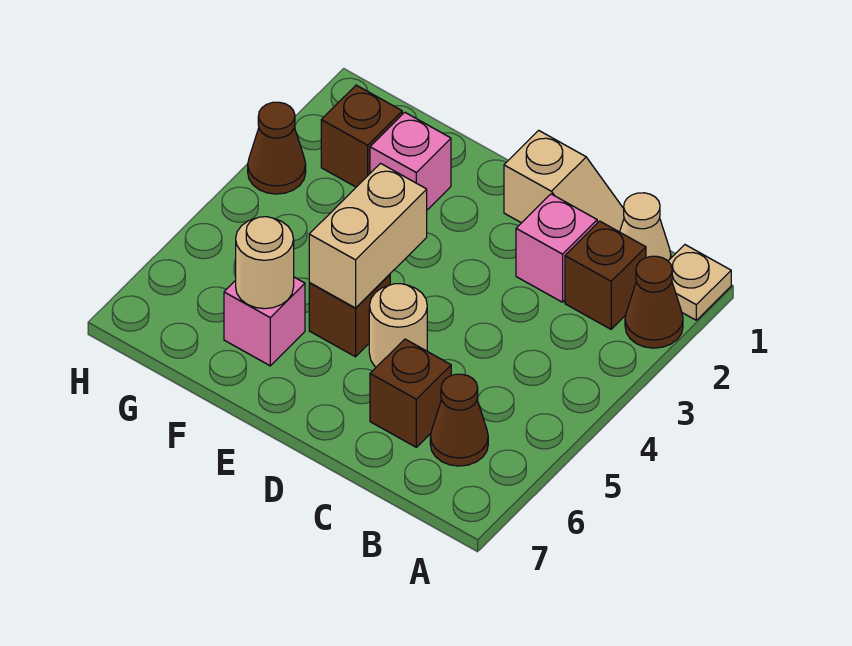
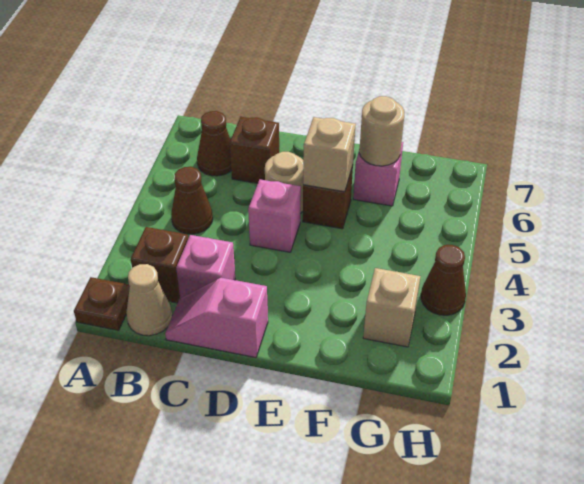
tan 1x1 plate [668,245,731,320] -> brown 1x1 plate [74,277,130,330]
brown 1x1 cone [625,256,683,348] -> brown 1x1 cone moved to [171,167,213,234]
tan 1x2 slope [504,130,624,232] -> pink 1x2 slope [165,278,268,358]
tan 1x2 brick [309,163,427,308] -> tan 1x1 brick [303,117,356,192]
pink 1x1 brick [370,112,451,210] -> pink 1x1 brick moved to [248,179,301,252]
brown 1x1 brick [321,85,402,187] -> tan 1x1 brick [363,268,421,347]

